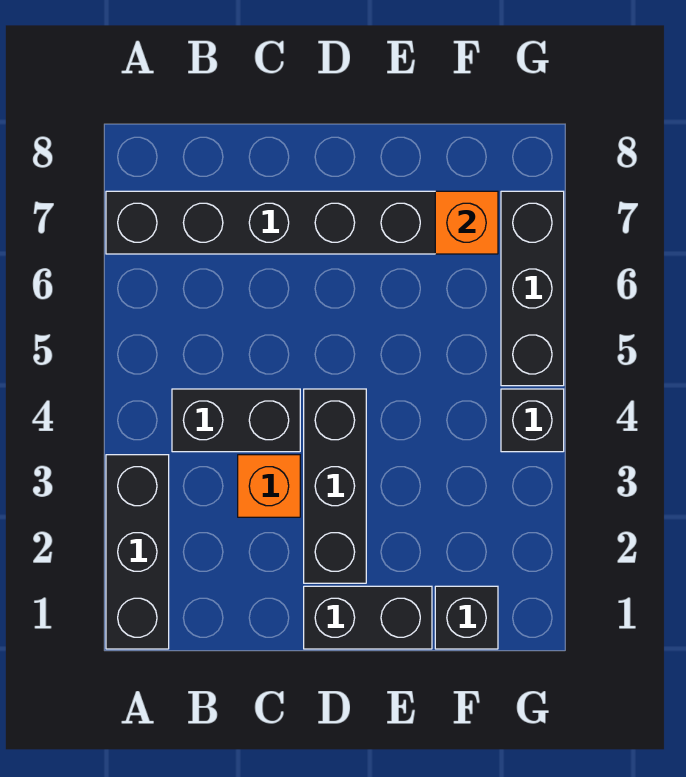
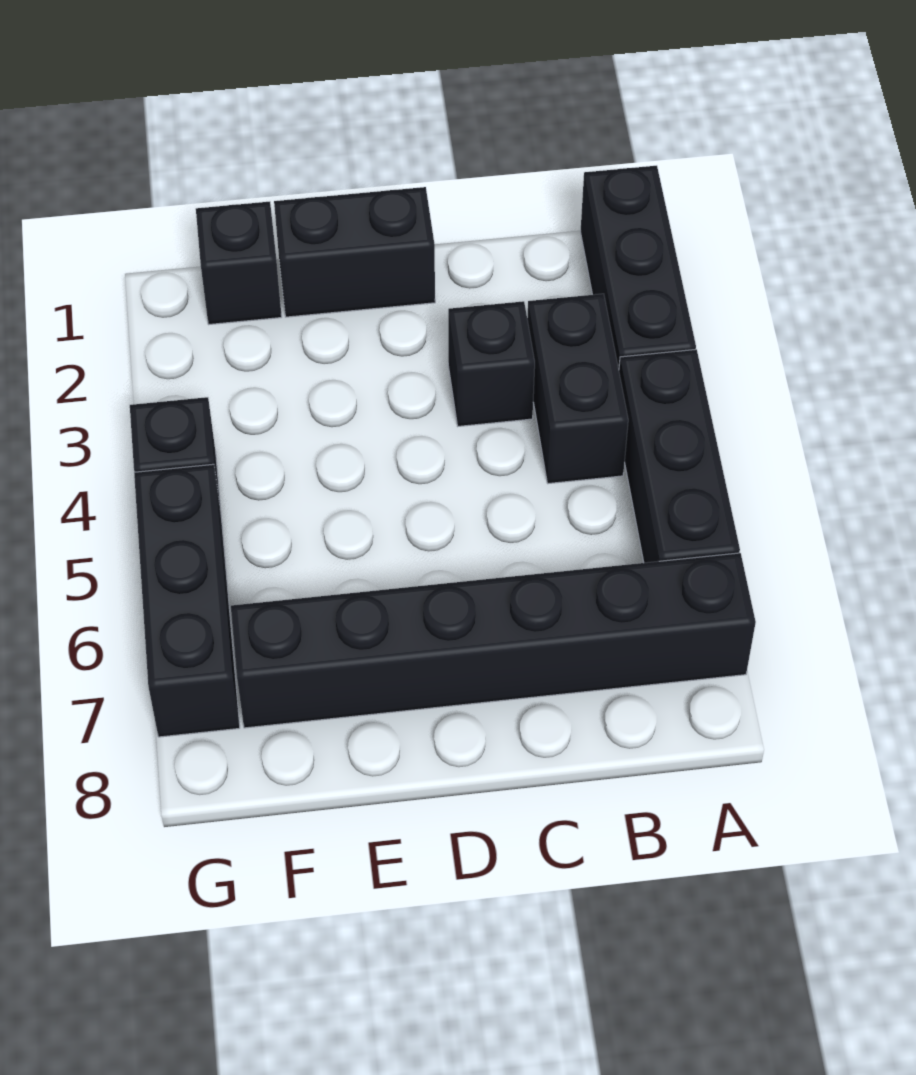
black 1x2 brick [172,389,300,452] -> black 1x2 brick turned to [527,294,628,484]
orange 1x1 brick [238,455,300,517] -> black 1x1 brick [448,301,535,426]
black 1x3 brick [304,389,366,583] -> black 1x3 brick moved to [619,349,740,563]
orange 1x1 brick [435,191,498,254] -> none

